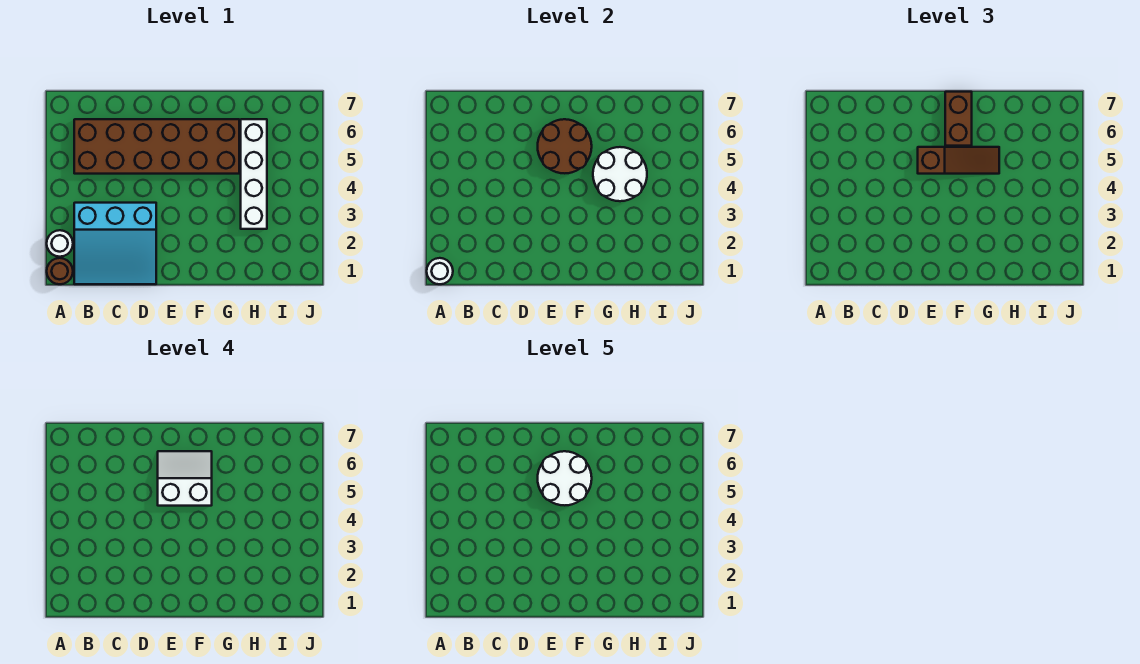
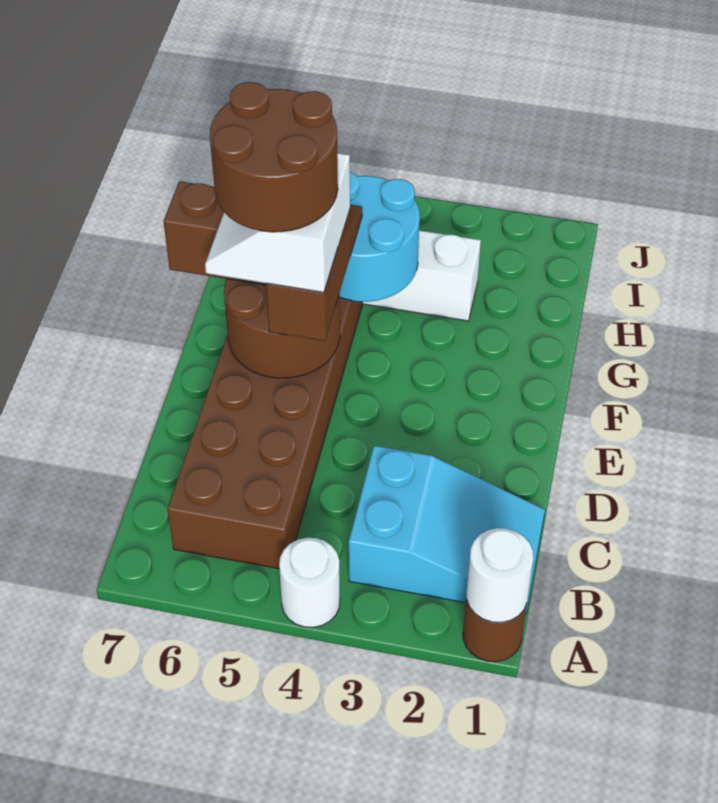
white 1x1 round brick [47,230,73,257] -> white 1x1 round brick moved to [279,538,340,627]
cyan 3x3 slope [74,203,156,284] -> cyan 2x3 slope [349,446,545,614]
white 2x2 round brick [538,451,592,505] -> brown 2x2 round brick [210,82,338,232]
white 2x2 round brick [593,147,647,201] -> cyan 2x2 round brick [339,172,420,302]

